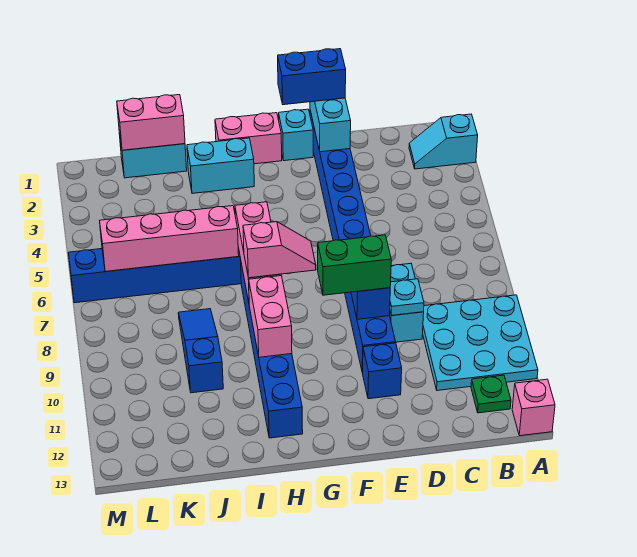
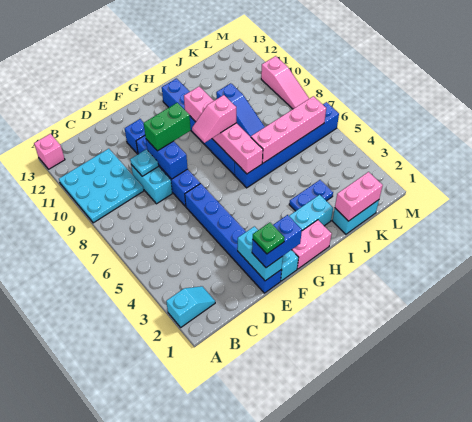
green 1x1 plate [471,375,511,413] -> green 1x1 plate moved to [253,223,285,254]
none -> blue 1x2 plate [289,180,333,211]
none -> pink 1x3 slope [261,56,309,109]

